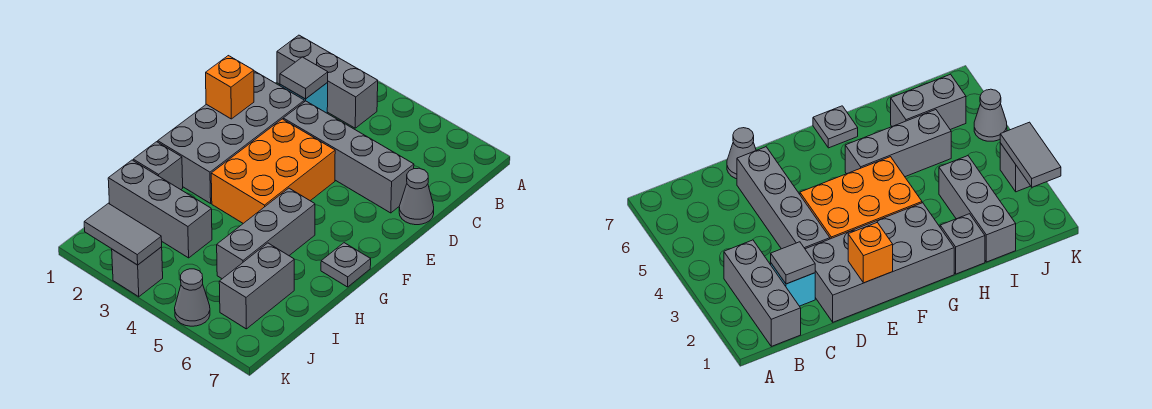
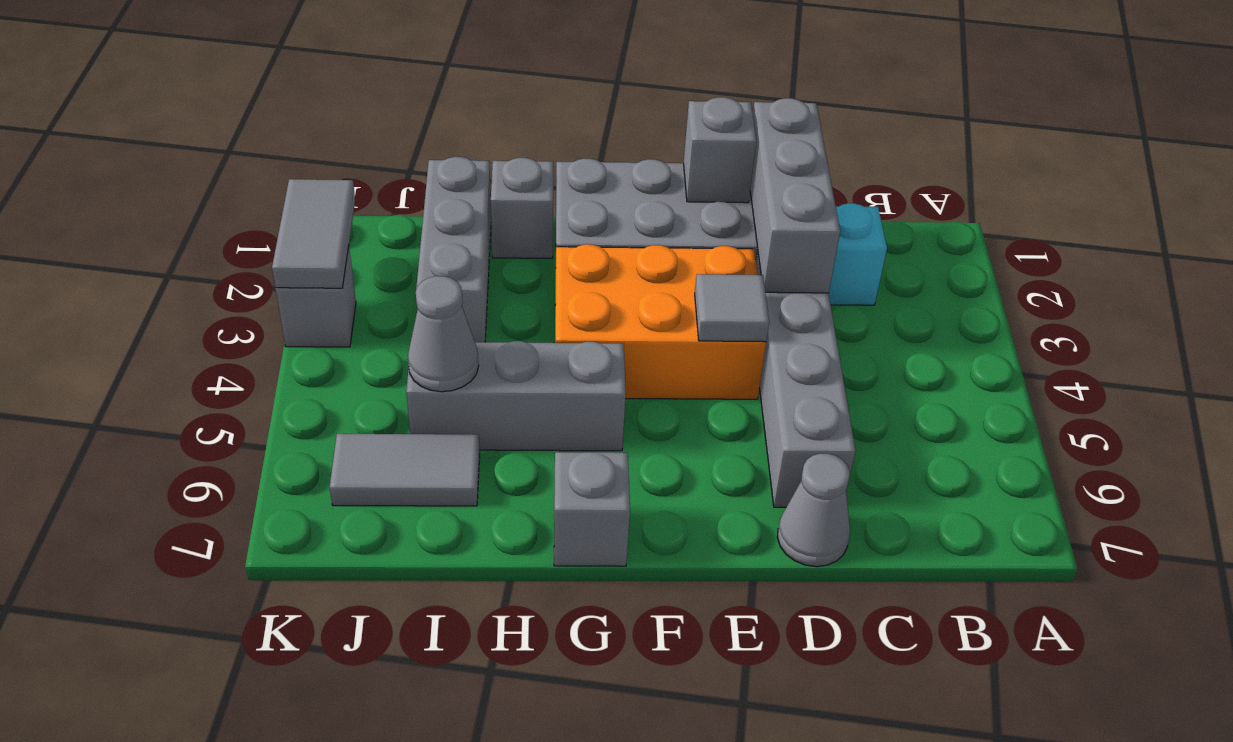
grey 1x3 brick [277,35,378,128] -> grey 1x3 brick moved to [750,98,840,293]
grey 1x1 tile [280,57,328,99] -> grey 1x1 tile moved to [695,274,769,342]
orange 1x1 brick [206,56,254,119] -> grey 1x1 brick [684,97,756,203]
grey 1x1 plate [321,243,371,287] -> grey 1x1 brick [554,452,630,566]
grey 1x2 brick [219,243,294,329] -> grey 1x2 tile [330,434,480,506]
grey 1x1 cone [175,269,210,326] -> grey 1x1 cone moved to [408,276,479,392]

